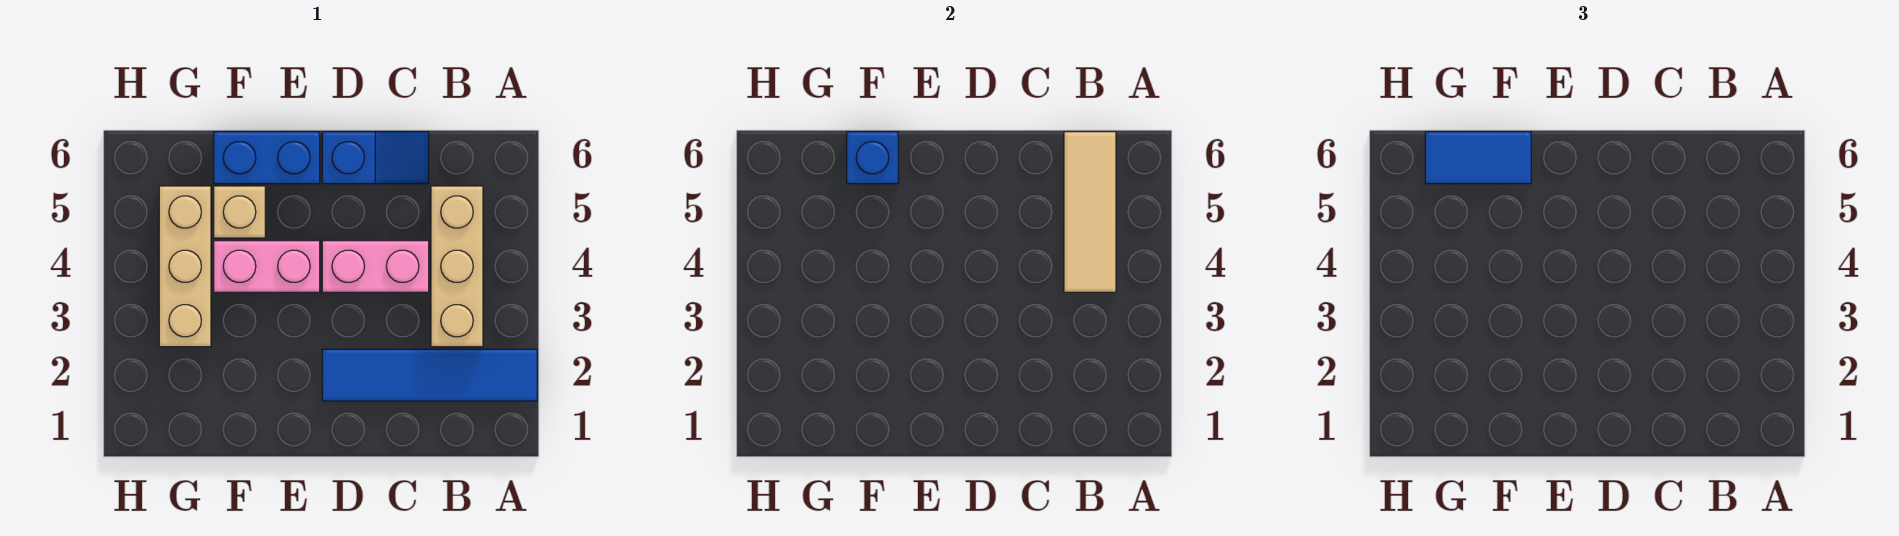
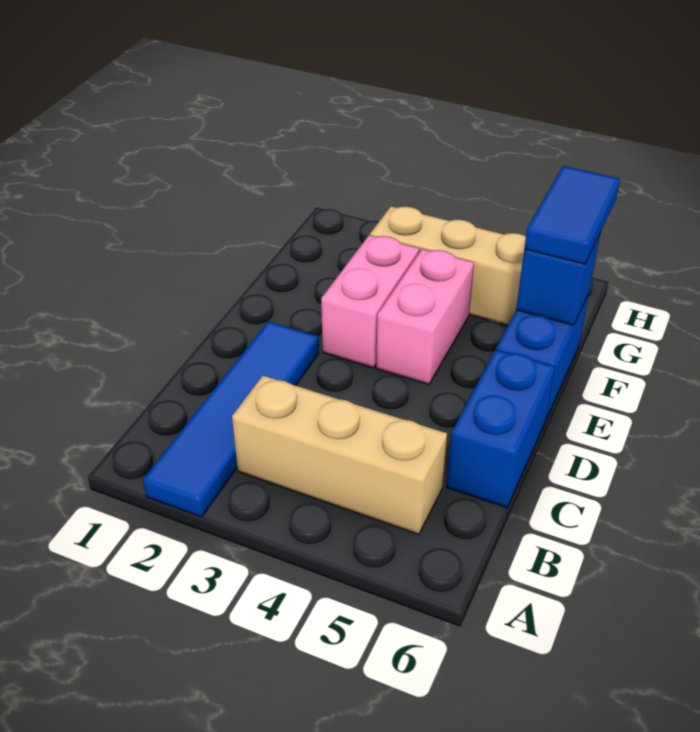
tan 1x3 tile [1064,132,1116,292] -> none
pink 1x2 brick [322,241,429,292] -> pink 1x2 brick moved to [321,235,419,368]
blue 1x2 slope [322,132,429,184] -> blue 1x2 brick [447,350,555,507]
tan 1x1 brick [214,186,265,238] -> none

